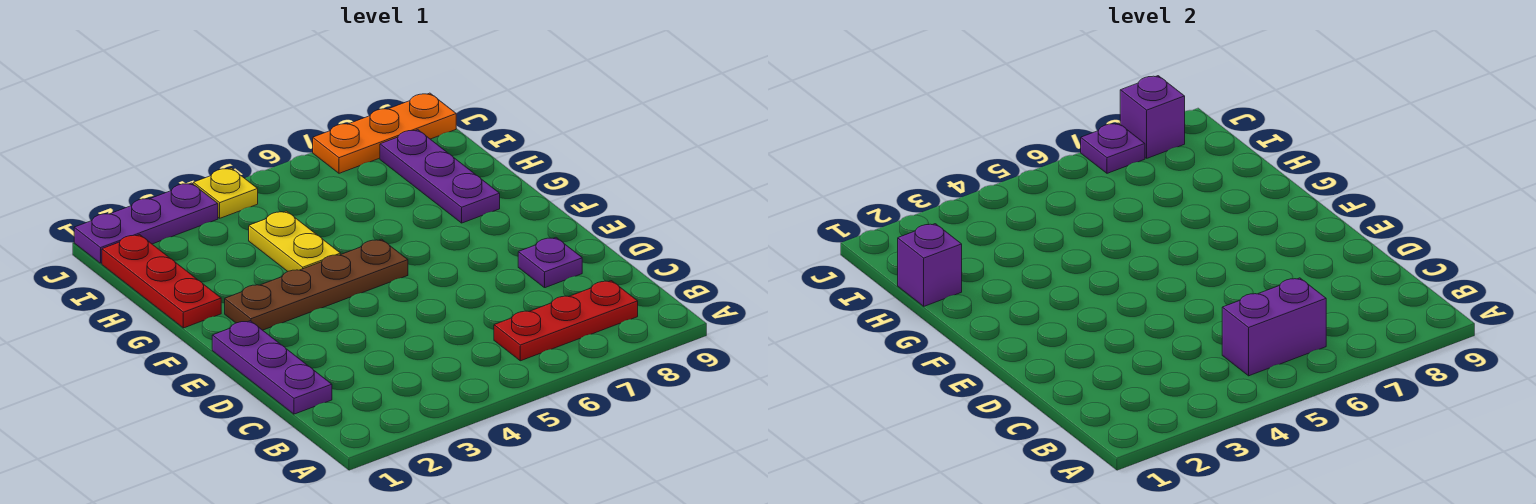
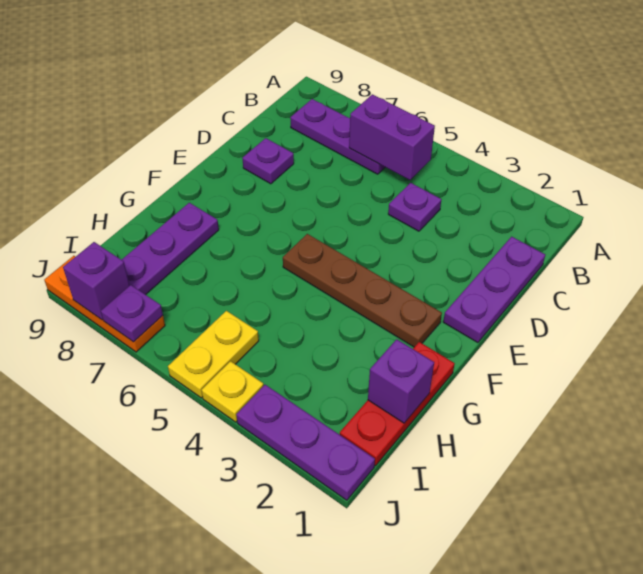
red 1x3 plate [494,281,638,361] -> purple 1x3 plate [290,99,385,174]
none -> purple 1x1 plate [388,183,441,231]
yellow 1x2 plate [249,211,341,271] -> yellow 1x2 plate moved to [168,311,259,398]

